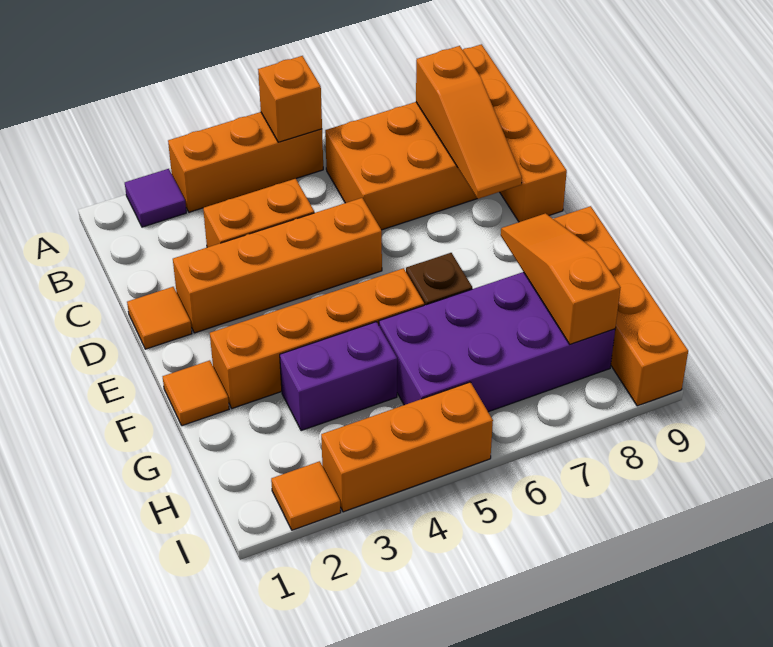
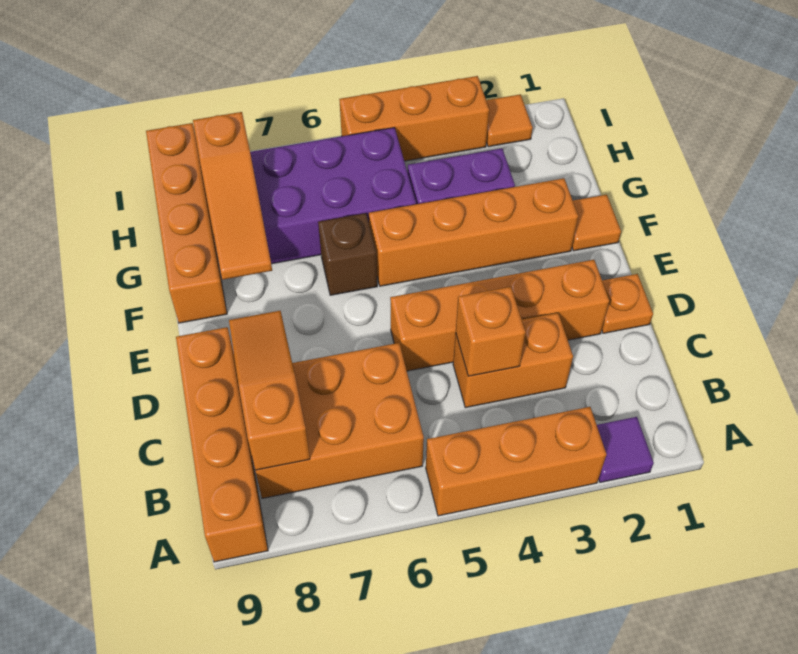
orange 1x1 brick [258,56,322,142] -> orange 1x1 brick moved to [456,287,526,376]
orange 1x1 tile [127,287,192,349] -> orange 1x1 plate [602,274,653,333]

